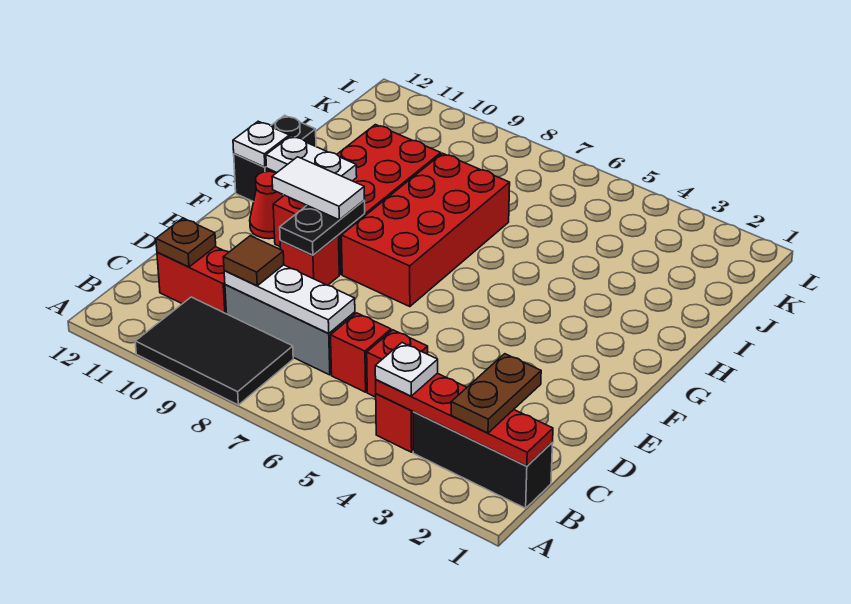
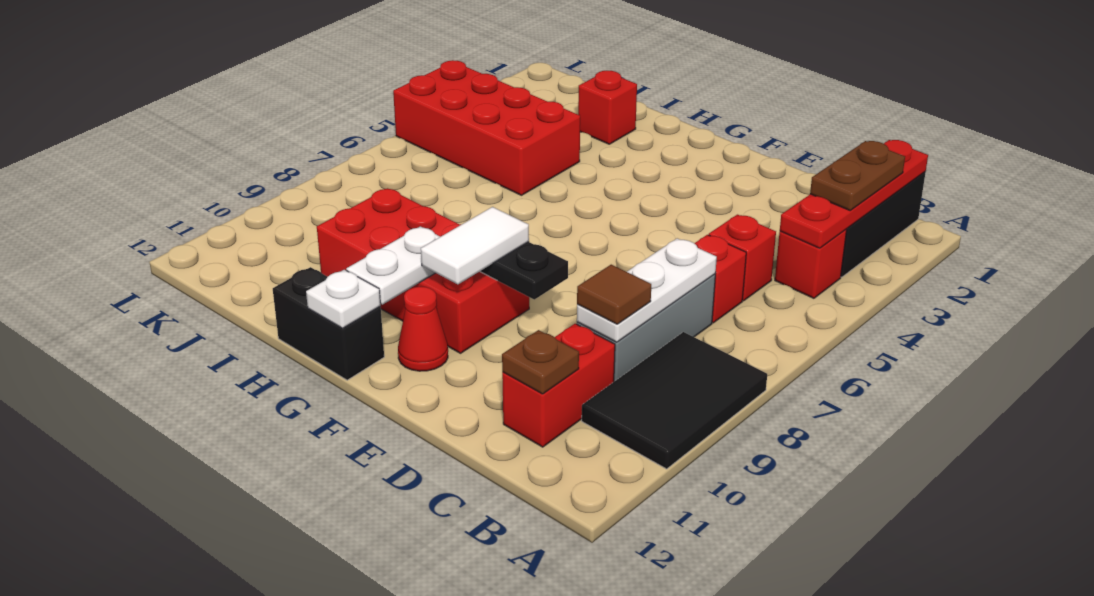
brown 1x2 plate [451,354,541,433] -> brown 1x2 plate turned to [810,141,905,211]
white 1x1 plate [375,343,438,396] -> none
red 1x1 brick [280,236,339,285] -> red 1x1 brick moved to [578,71,637,144]
red 2x4 brick [341,153,510,307] -> red 2x4 brick moved to [393,60,580,195]

